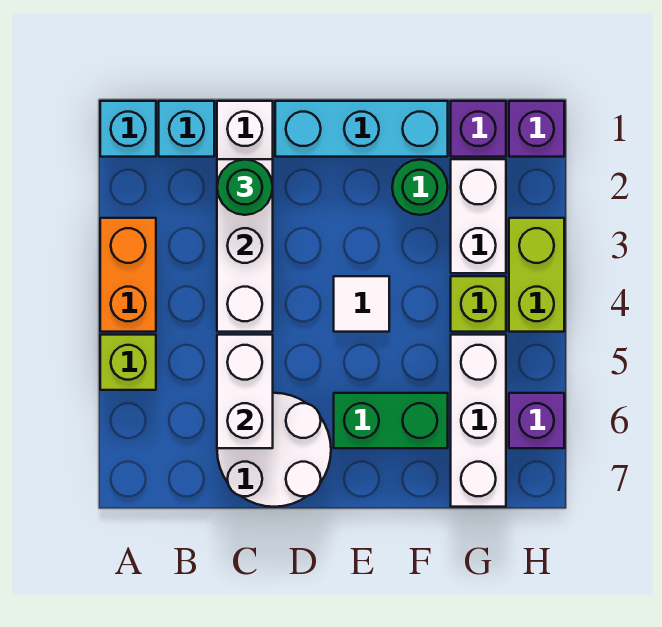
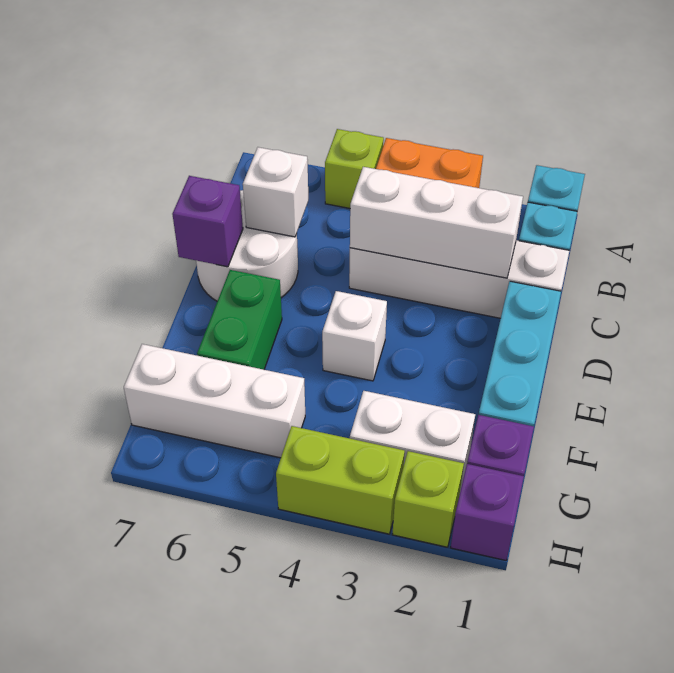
green 1x1 round brick [217,159,273,215] -> none
white 1x2 brick [217,335,273,448] -> white 1x1 brick [243,147,308,237]
white 1x1 tile [334,276,389,332] -> white 1x1 brick [322,291,387,381]
green 1x1 round brick [392,160,448,215] -> none
lime 1x1 brick [451,276,506,332] -> lime 1x1 brick moved to [392,451,464,547]
purple 1x1 brick [509,393,564,448] -> purple 1x1 brick moved to [172,176,243,267]

